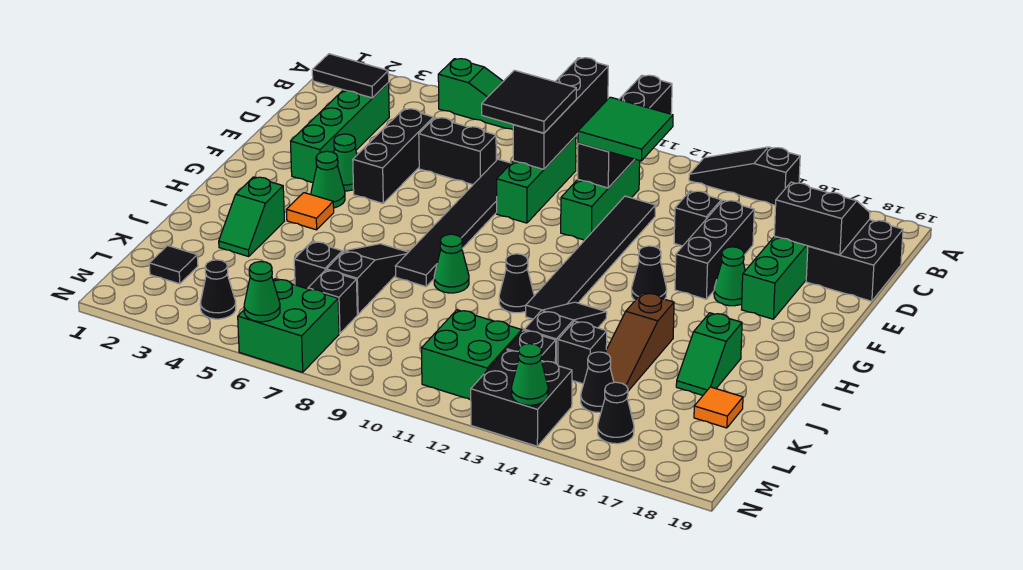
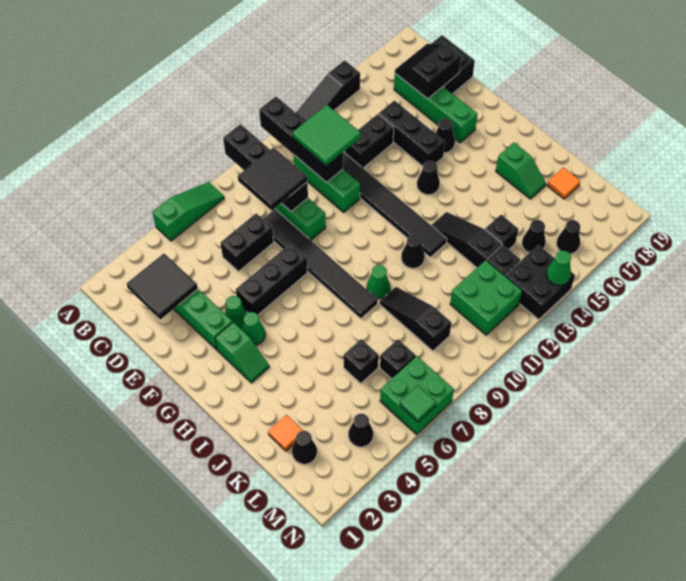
black 1x2 tile [312,54,389,98] -> black 2x2 tile [126,254,198,319]
black 1x3 brick [353,109,434,203] -> black 1x3 brick turned to [236,244,307,315]
black 1x1 brick [674,191,721,246] -> black 1x2 brick [345,114,394,168]
green 1x1 cone [714,247,745,306] -> black 1x1 cone [436,119,455,153]
orange 1x1 tile [287,193,334,230] -> orange 1x1 tile moved to [268,415,303,451]
green 1x2 slope [219,177,284,257] -> green 1x2 slope moved to [215,322,269,383]
black 1x3 slope [327,244,408,314] -> black 1x3 slope moved to [379,287,451,351]
brown 1x3 slope [605,293,674,391] -> none
black 1x1 tile [149,246,198,284] -> black 1x1 cone [292,431,317,464]
green 1x1 cone [244,262,280,322] -> green 1x1 tile [400,386,436,422]

